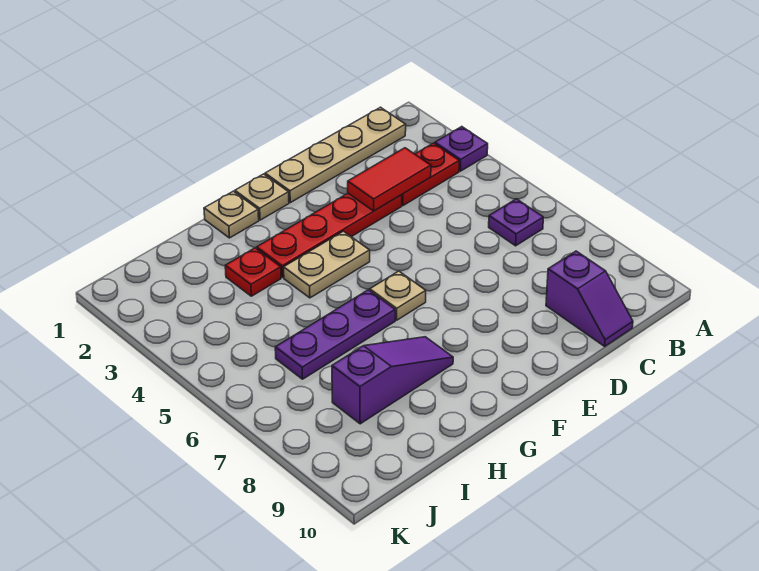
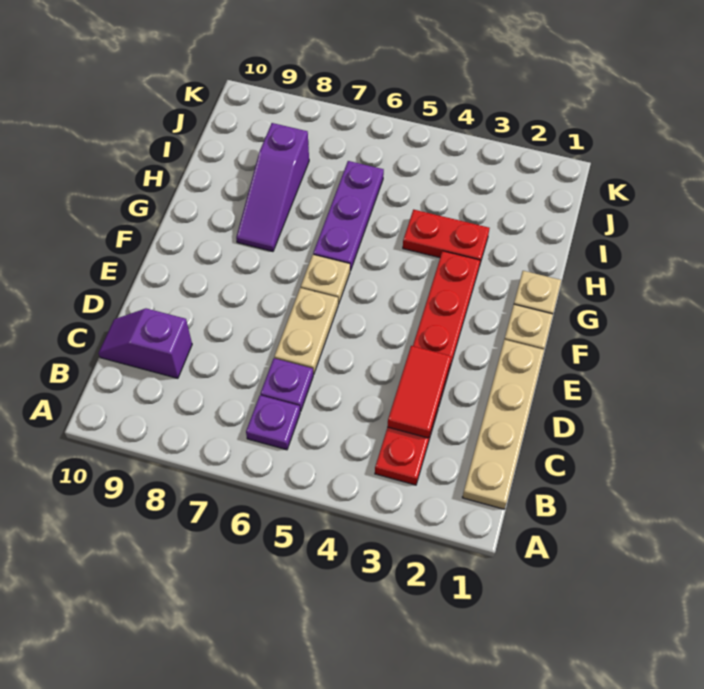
purple 1x1 plate [435,127,488,171] -> purple 1x1 plate moved to [260,358,313,411]
tan 1x2 plate [284,231,370,298] -> tan 1x2 plate moved to [274,288,338,374]
red 1x1 plate [225,248,281,296] -> red 1x2 plate [403,210,490,266]

